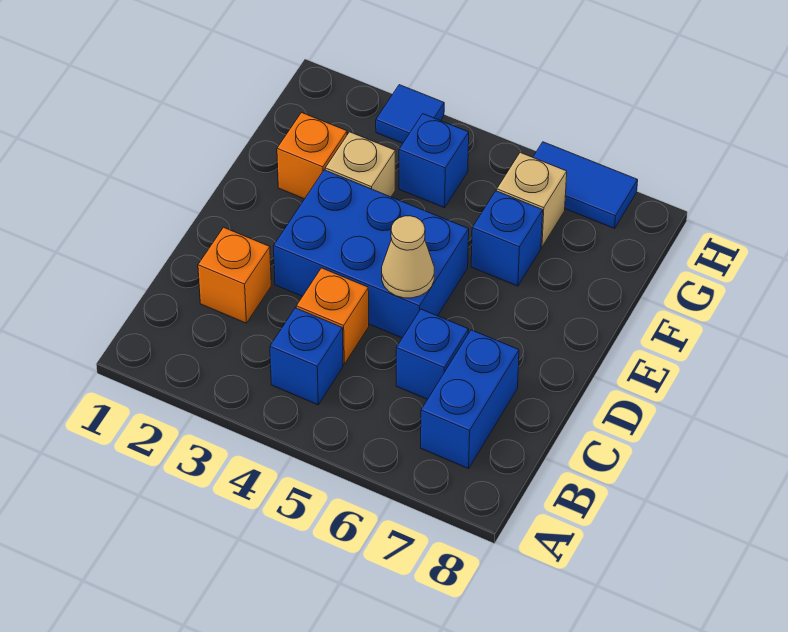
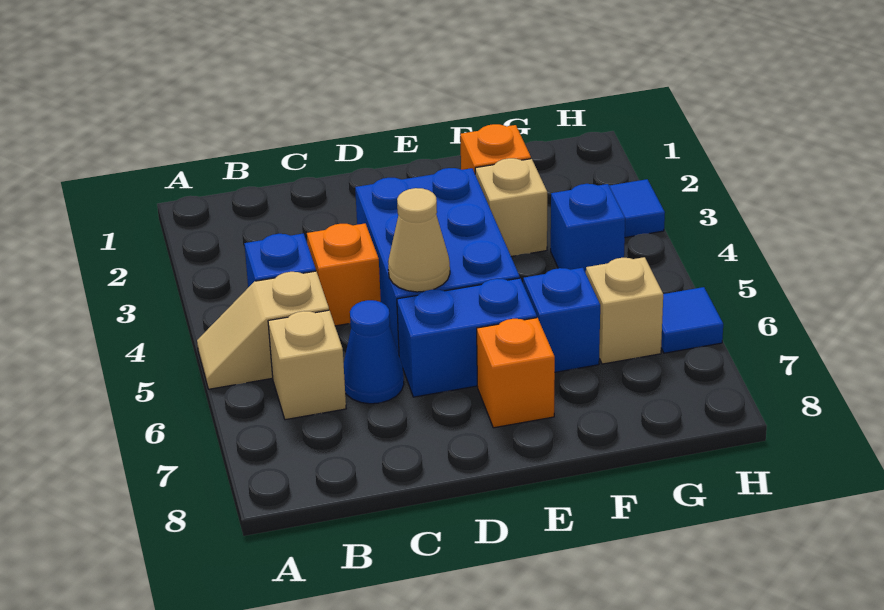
none -> tan 1x2 slope [197,271,329,389]
none -> tan 1x1 brick [268,310,346,420]
blue 1x2 brick [421,330,519,469] -> blue 1x2 brick moved to [397,278,537,397]
orange 1x1 brick [198,227,271,323] -> orange 1x1 brick moved to [477,318,555,428]
blue 1x1 brick [396,309,469,399] -> blue 1x1 cone [344,300,404,404]
blue 1x2 tile [533,142,638,228] -> blue 1x1 tile [661,287,723,353]

